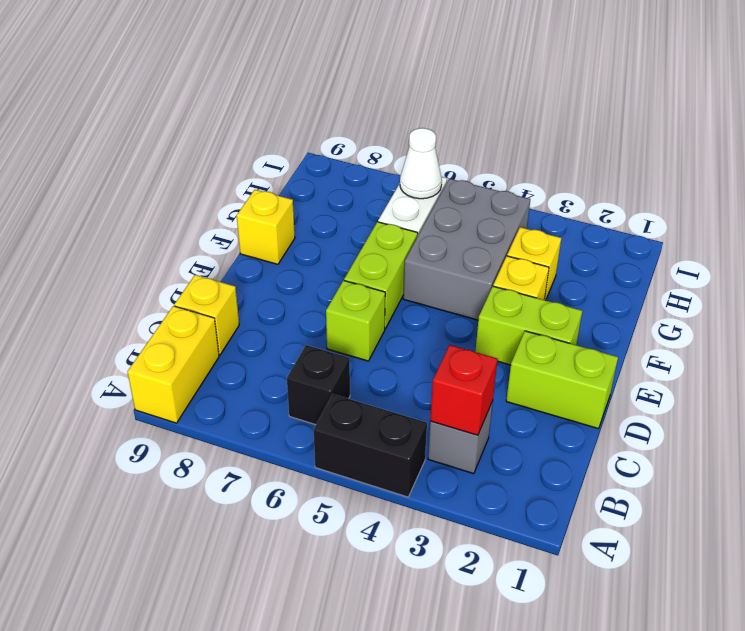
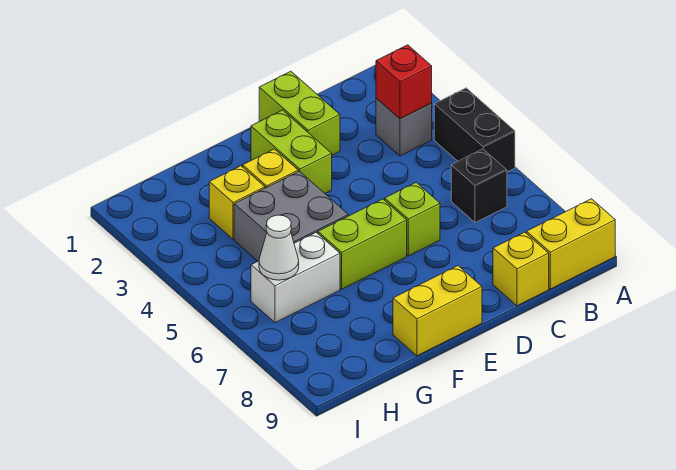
grey 2x3 brick [403,179,530,320] -> grey 2x2 brick [234,171,348,261]
yellow 1x1 brick [237,190,295,264] -> yellow 1x2 brick [393,266,482,356]

